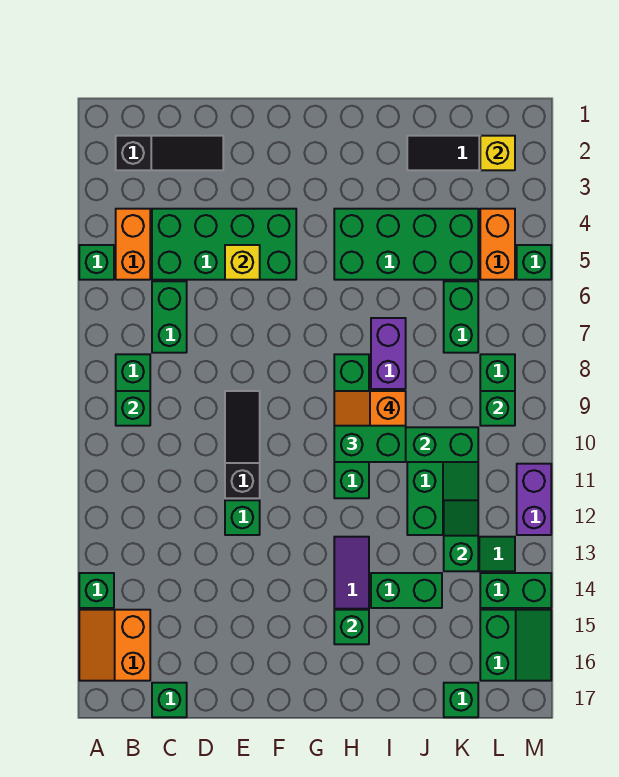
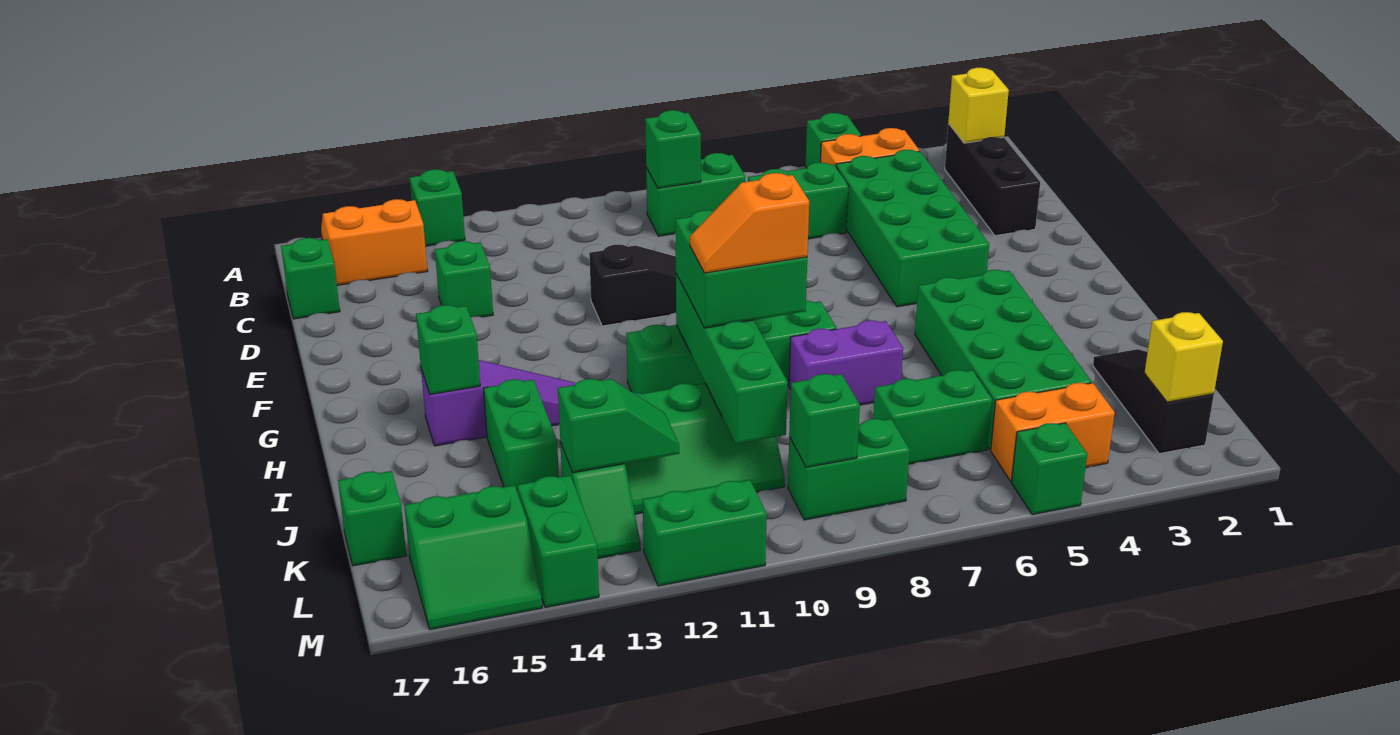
black 1x3 slope [116,136,223,170] -> black 1x3 brick [945,124,1040,236]
yellow 1x1 brick [225,245,260,280] -> yellow 1x1 brick moved to [948,68,1009,143]
green 1x1 brick [225,500,260,535] -> green 1x1 brick moved to [435,241,493,317]
orange 1x2 slope [334,391,406,426] -> orange 1x2 slope turned to [690,173,809,273]
purple 1x2 brick [517,464,551,535] -> green 1x2 brick [643,480,767,586]

